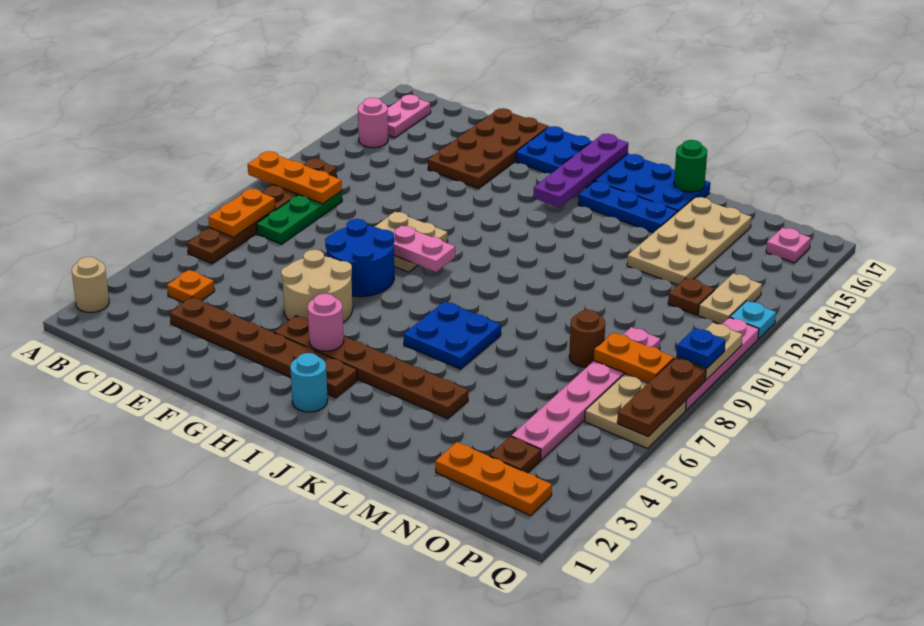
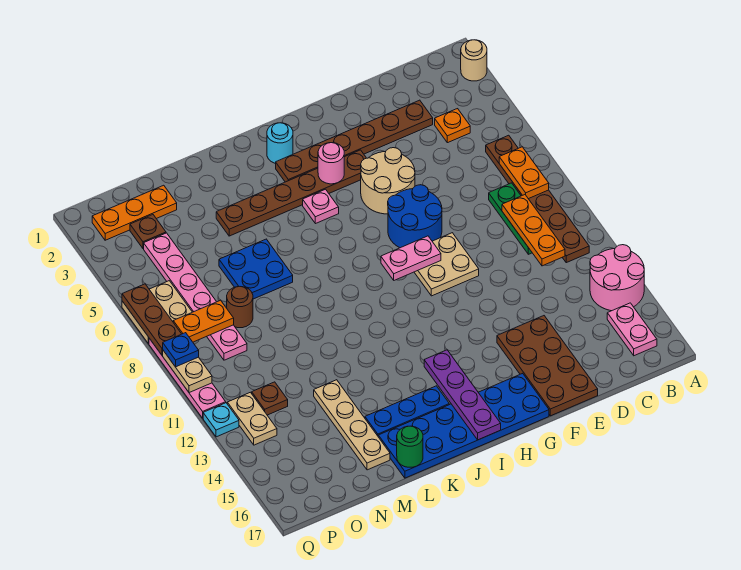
orange 1x3 plate [248,151,342,204] -> orange 1x3 plate turned to [502,195,565,266]
pink 1x1 round brick [358,98,388,148] -> pink 2x2 round brick [590,245,644,311]
blue 2x2 plate [403,301,501,369] -> blue 2x2 plate moved to [219,239,293,299]
tan 2x4 plate [627,197,752,285] -> tan 1x4 plate [314,380,390,470]
pink 1x1 plate [766,228,811,263] -> pink 1x1 plate moved to [303,189,339,224]

